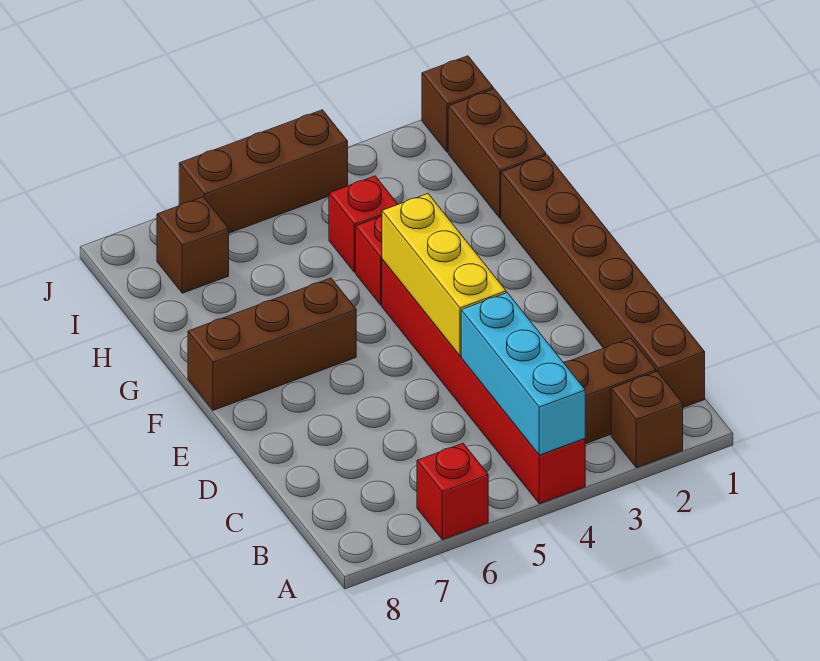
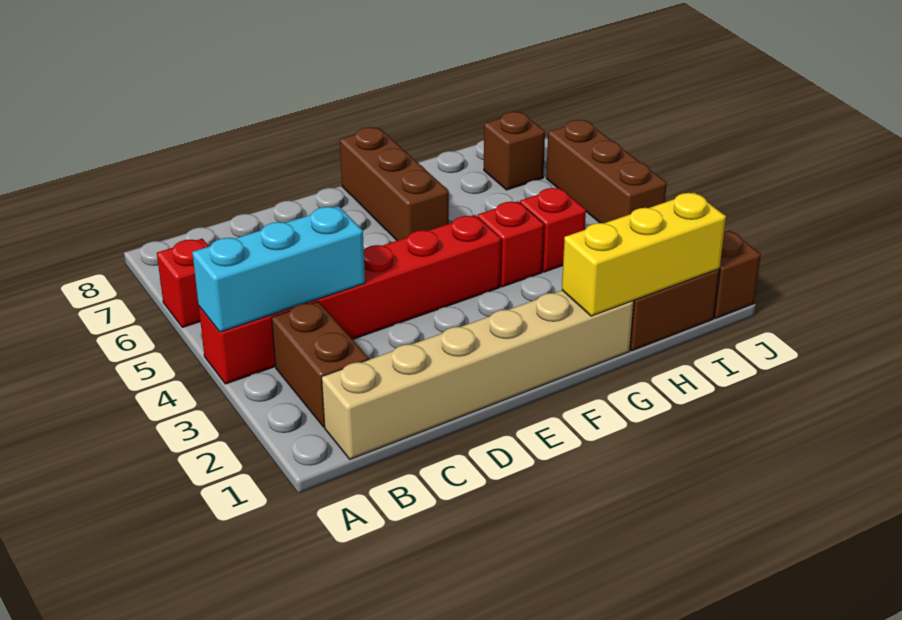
brown 1x1 brick [611,371,683,468] -> none
brown 1x6 brick [501,155,705,407] -> tan 1x6 brick [322,291,634,459]
yellow 1x3 brick [382,194,506,356] -> yellow 1x3 brick moved to [562,192,726,316]

